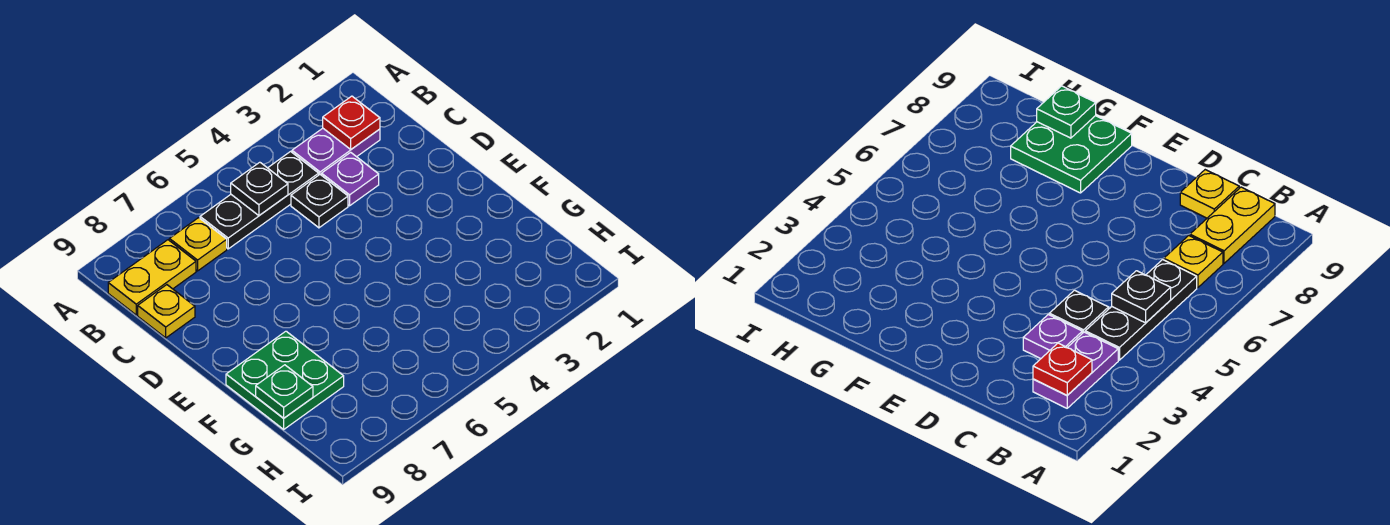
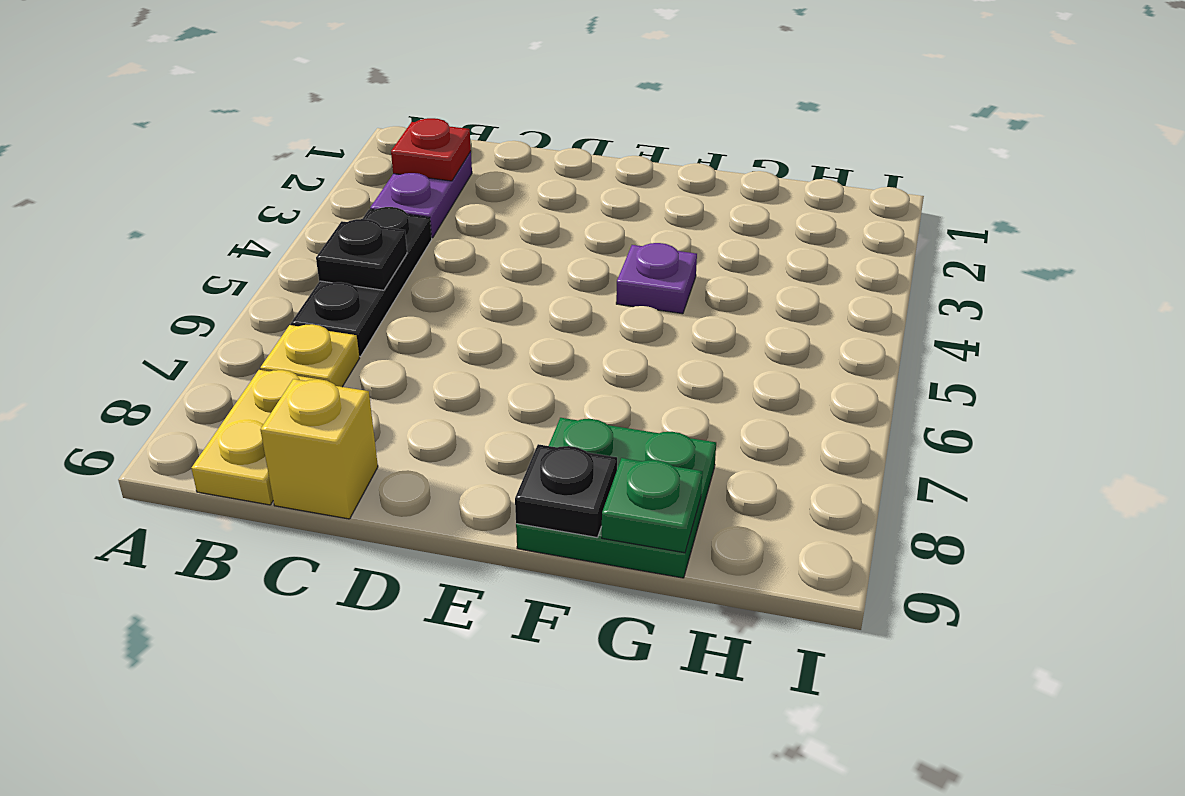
purple 1x1 plate [322,152,379,206] -> purple 1x1 plate moved to [616,243,697,314]
black 1x1 plate [291,175,348,228] -> black 1x1 plate moved to [515,444,617,537]
yellow 1x1 plate [138,285,195,338] -> yellow 1x1 brick [260,379,378,519]

